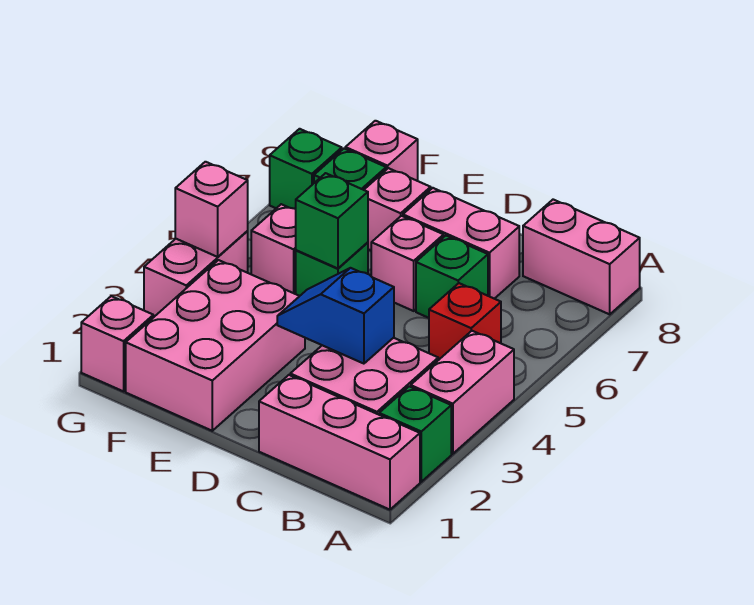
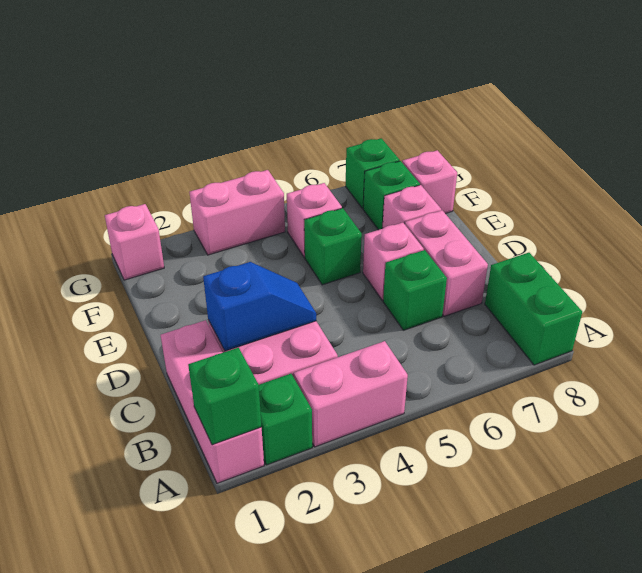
pink 1x2 brick [523,200,640,314] -> green 1x2 brick [485,253,582,365]
red 1x1 brick [429,283,501,360] -> none
blue 1x2 slope [277,268,394,364] -> blue 1x2 slope turned to [203,262,316,351]
pink 2x3 brick [126,260,305,431] -> none
green 1x1 brick [296,173,368,268] -> green 1x1 brick moved to [188,348,262,445]
pink 1x1 brick [175,162,248,257] -> none

